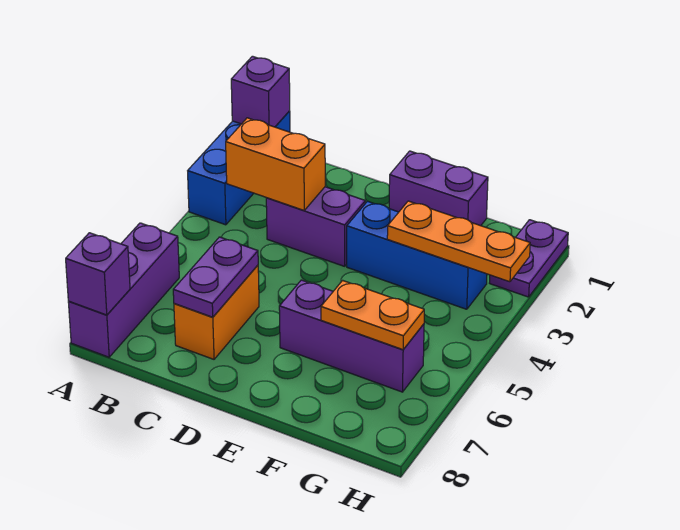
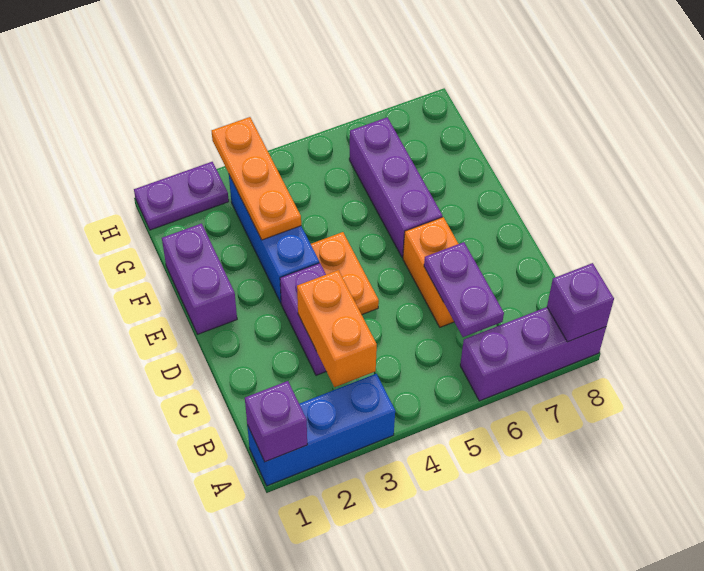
orange 1x2 brick [174,265,259,359] -> orange 1x2 brick turned to [403,217,458,327]
purple 1x2 plate [173,237,258,317] -> purple 1x2 plate turned to [424,242,504,337]
orange 1x2 plate [321,280,424,350] -> orange 1x2 plate moved to [311,232,379,314]

